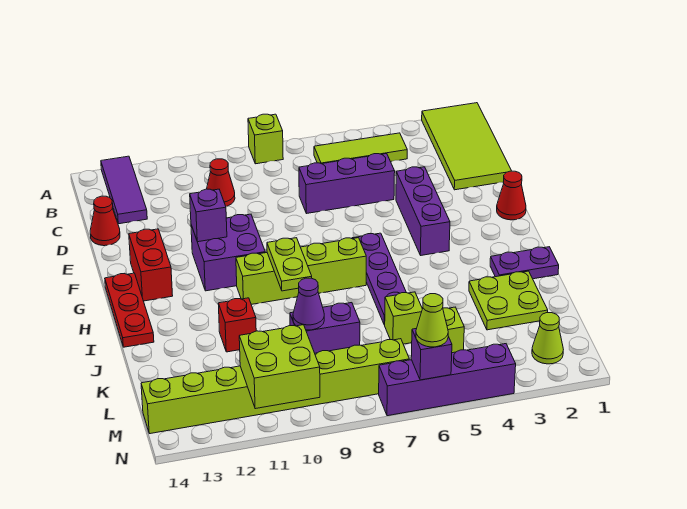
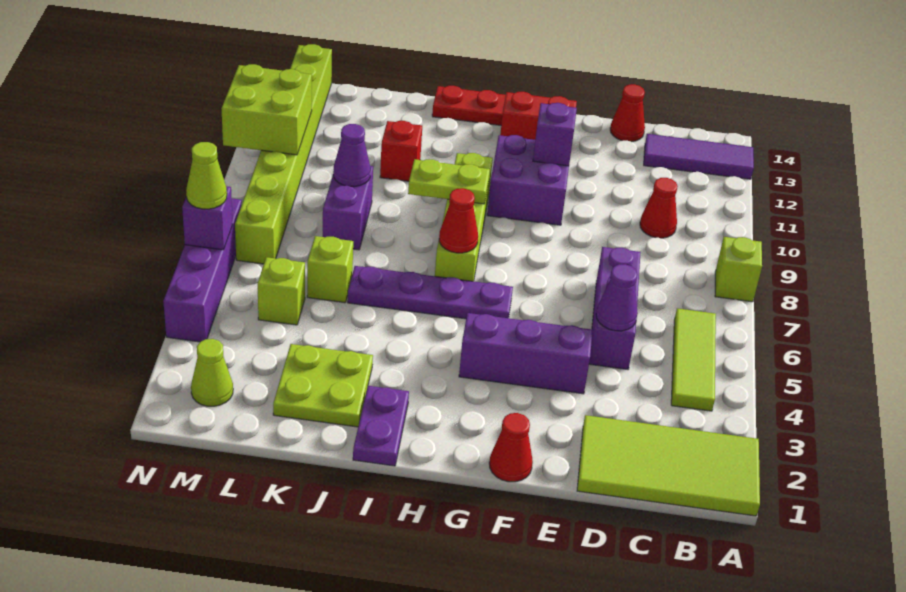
none -> purple 1x1 cone [596,264,638,331]
none -> red 1x1 cone [439,188,478,253]

